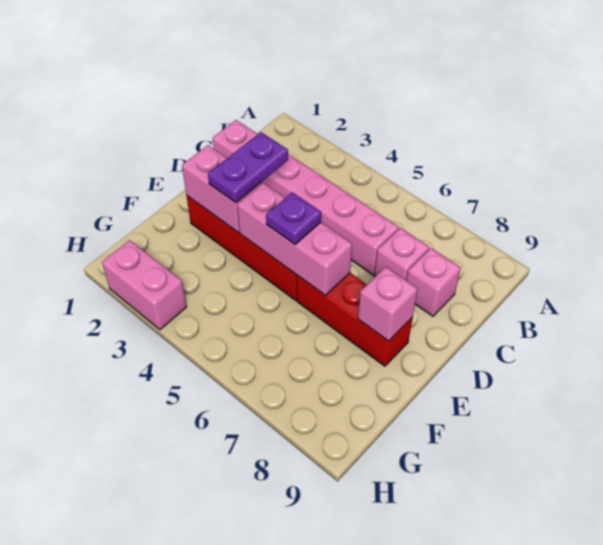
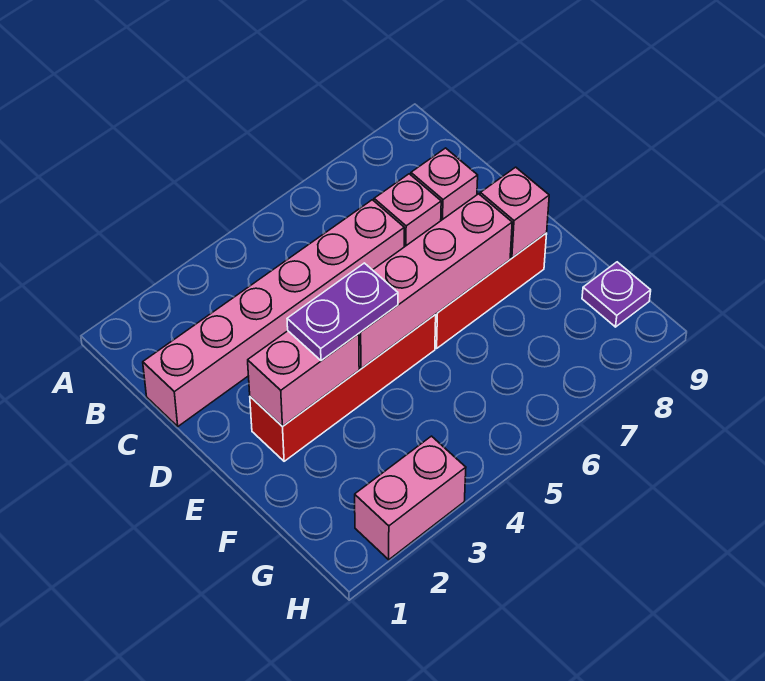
purple 1x2 plate [208,132,288,203] -> purple 1x2 plate turned to [287,263,398,361]
pink 1x3 brick [237,183,352,295] -> pink 1x4 brick [359,194,512,369]
purple 1x1 plate [266,192,321,244] -> purple 1x1 plate moved to [582,262,651,327]

